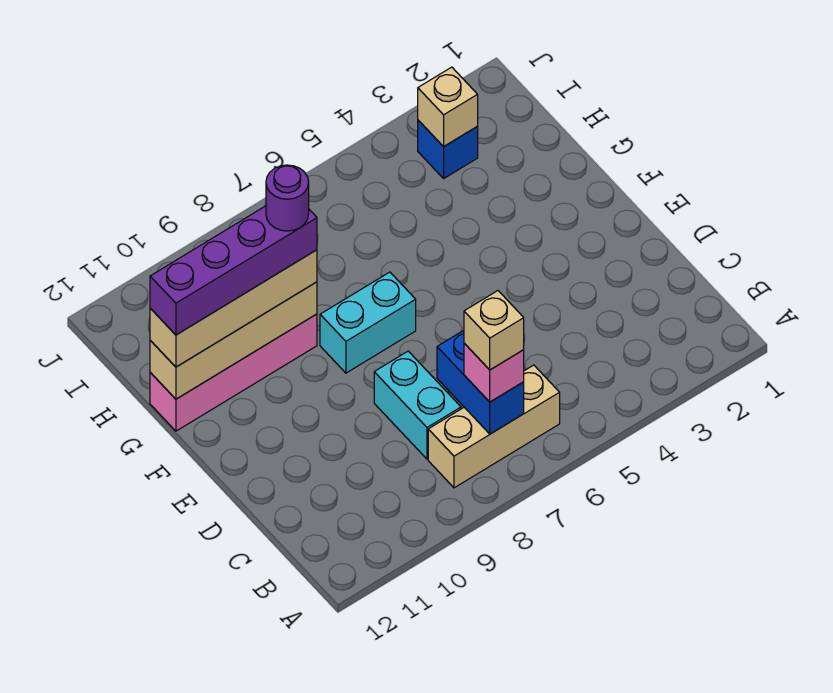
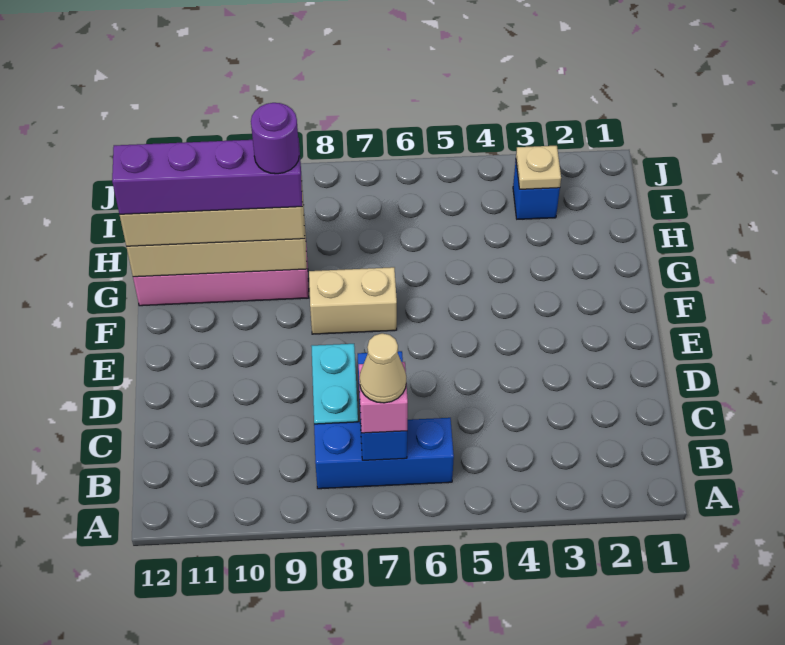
tan 1x3 brick [428,365,560,488] -> blue 1x3 brick [314,418,454,489]
tan 1x1 brick [464,291,524,370] -> tan 1x1 cone [359,333,406,403]
cyan 1x2 brick [320,272,416,373] -> tan 1x2 brick [309,267,397,334]
tan 1x1 brick [418,67,478,147] -> tan 1x1 plate [516,146,561,189]

